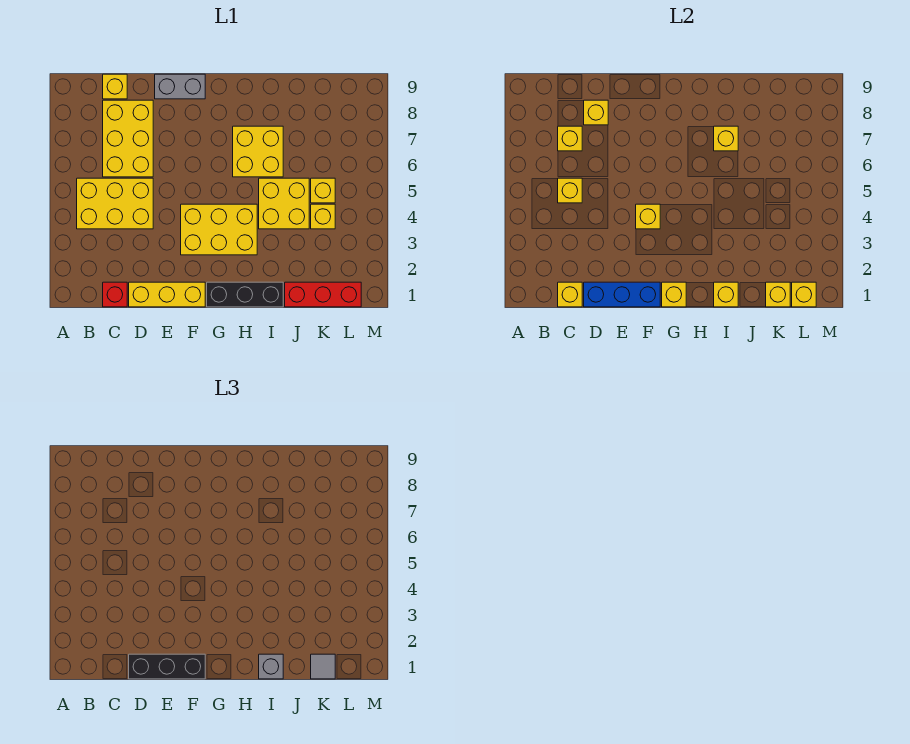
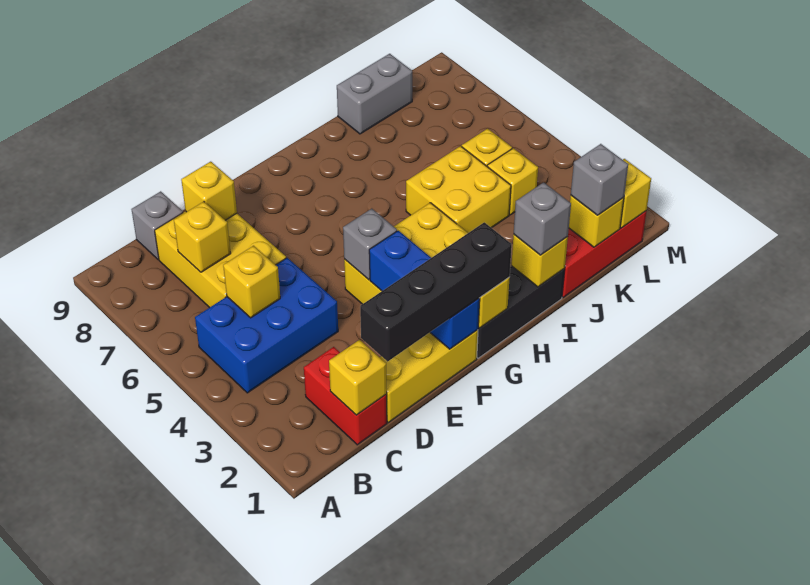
yellow 2x3 brick [77,178,153,229] -> blue 2x3 brick [195,258,338,393]
red 1x1 brick [103,282,127,307] -> red 1x2 brick [304,347,387,445]
yellow 1x1 brick [103,74,127,99] -> grey 1x1 brick [131,191,183,259]
blue 1x3 brick [584,282,660,307] -> blue 1x3 brick turned to [369,231,480,349]
black 1x3 brick [129,654,205,679] -> black 1x4 brick [360,222,512,361]
grey 1x2 brick [155,74,205,99] -> grey 1x2 brick moved to [337,54,412,134]
yellow 1x1 brick [636,204,660,229] -> grey 1x1 brick [343,209,397,280]
yellow 2x2 brick [233,126,283,177] -> none
yellow 1x1 brick [714,126,738,151] -> none
grey 1x1 tile [311,654,335,679] -> grey 1x1 brick [571,144,628,215]

